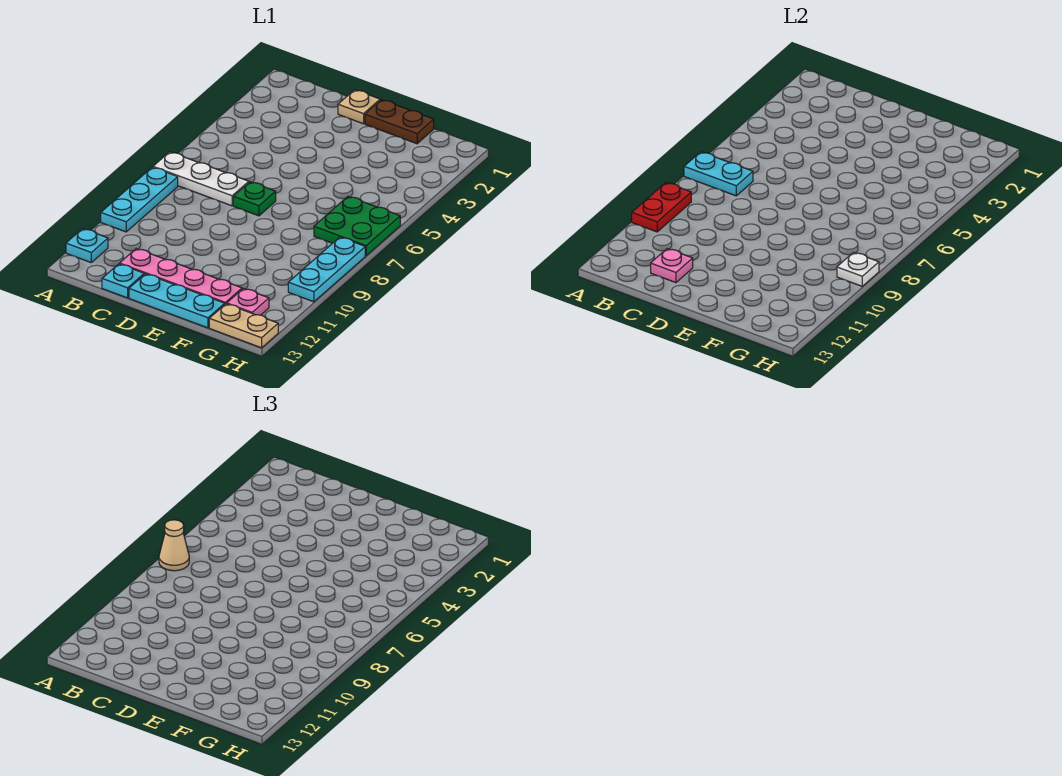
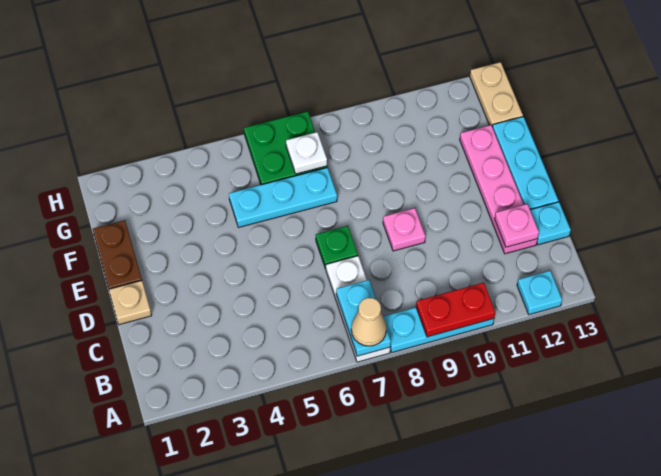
pink 1x1 plate [227,289,269,315] -> pink 1x1 plate moved to [383,208,426,251]
cyan 1x3 plate [288,237,365,302] -> cyan 1x3 plate moved to [229,168,337,227]
white 1x1 plate [837,252,879,286] -> white 1x1 plate moved to [286,132,327,174]

